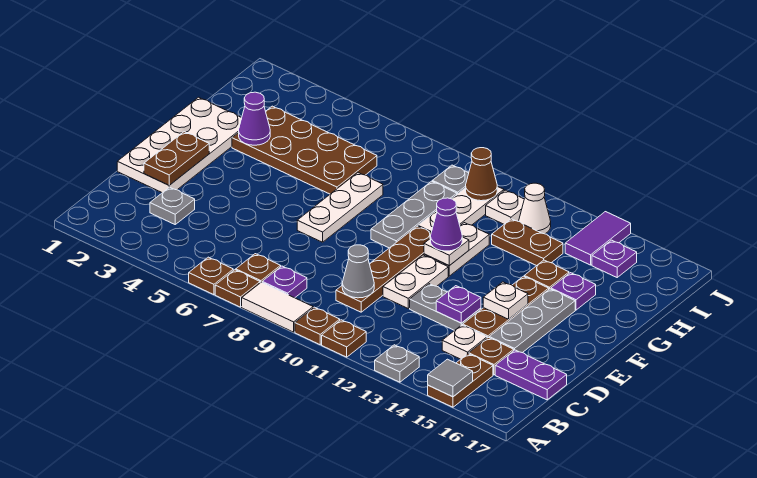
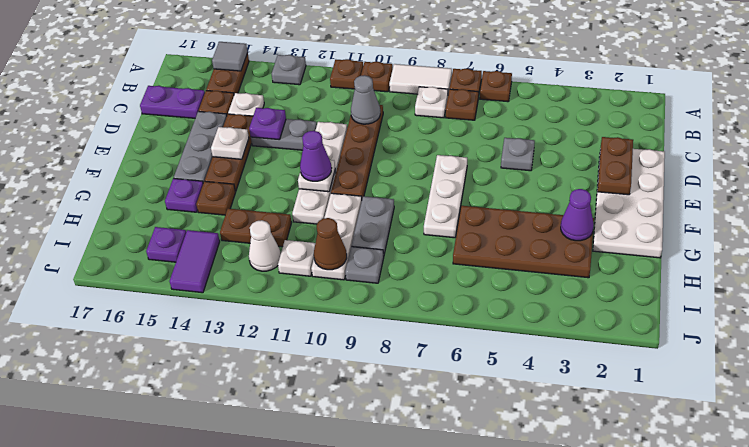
purple 1x1 plate [262,266,307,298] -> white 1x1 plate [415,87,448,118]
grey 1x1 plate [150,187,195,224] -> grey 1x1 plate moved to [501,138,535,171]
grey 1x3 plate [371,181,457,248] -> grey 1x2 plate [351,196,394,256]

